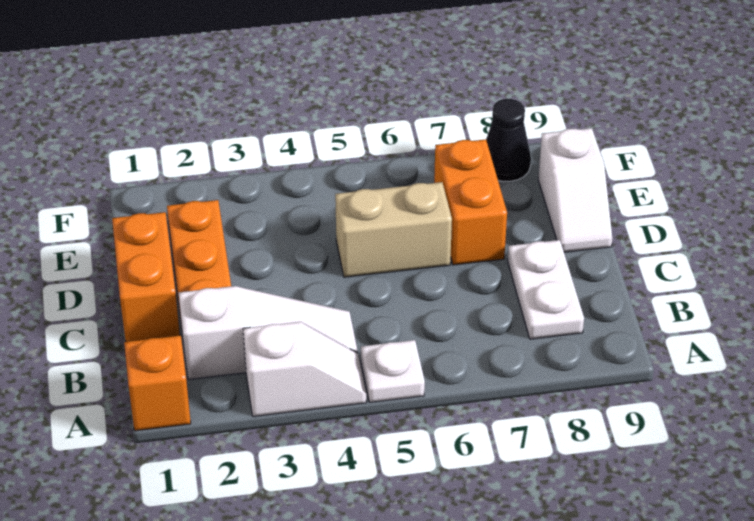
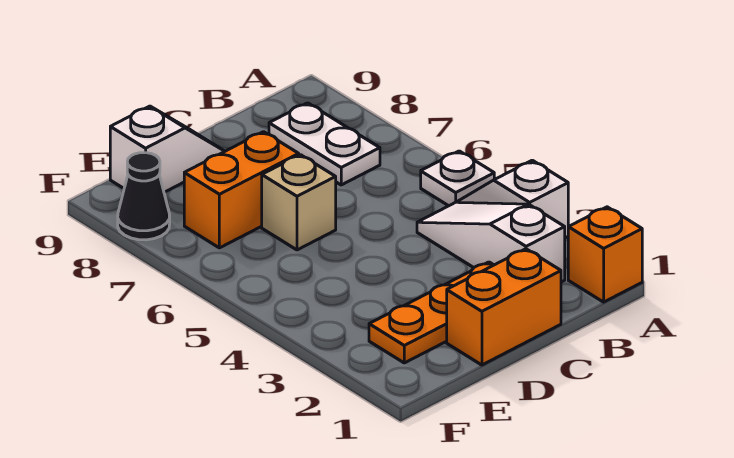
white 1x2 plate [507,240,584,339] -> white 1x2 plate turned to [269,103,380,185]
tan 1x2 brick [335,182,452,277] -> tan 1x1 brick [262,155,336,250]

